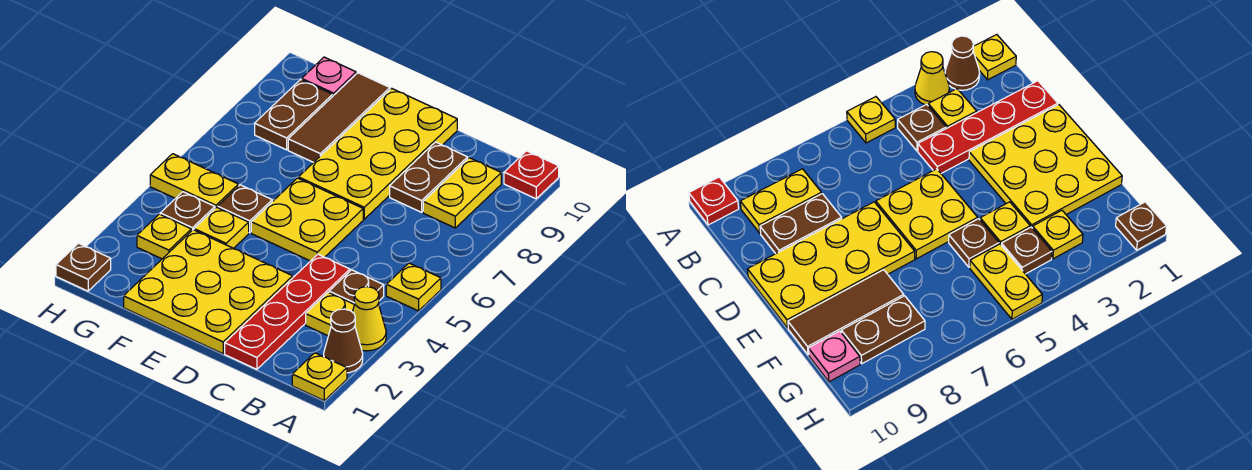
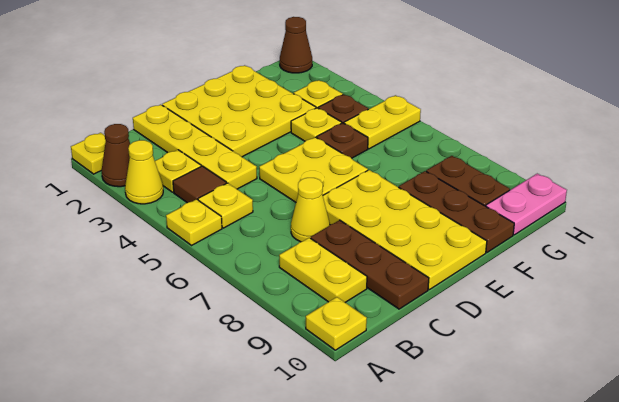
red 1x1 plate [504,151,559,199] -> yellow 1x1 plate [306,297,367,350]
brown 1x1 plate [329,270,384,304] -> brown 1x1 tile [173,166,226,203]
none -> yellow 1x1 plate [198,183,253,228]
red 1x4 plate [225,254,350,369] -> yellow 1x4 plate [133,105,257,189]
none -> yellow 1x1 cone [291,178,330,242]
brown 1x2 plate [390,142,468,212] -> brown 1x3 plate [311,220,429,309]
brown 1x3 tile [288,73,390,162] -> brown 1x3 plate [399,171,514,253]
pink 1x1 plate [302,57,356,96] -> pink 1x2 plate [486,174,567,235]
brown 1x1 plate [56,243,111,291] -> brown 1x1 cone [280,17,312,73]

